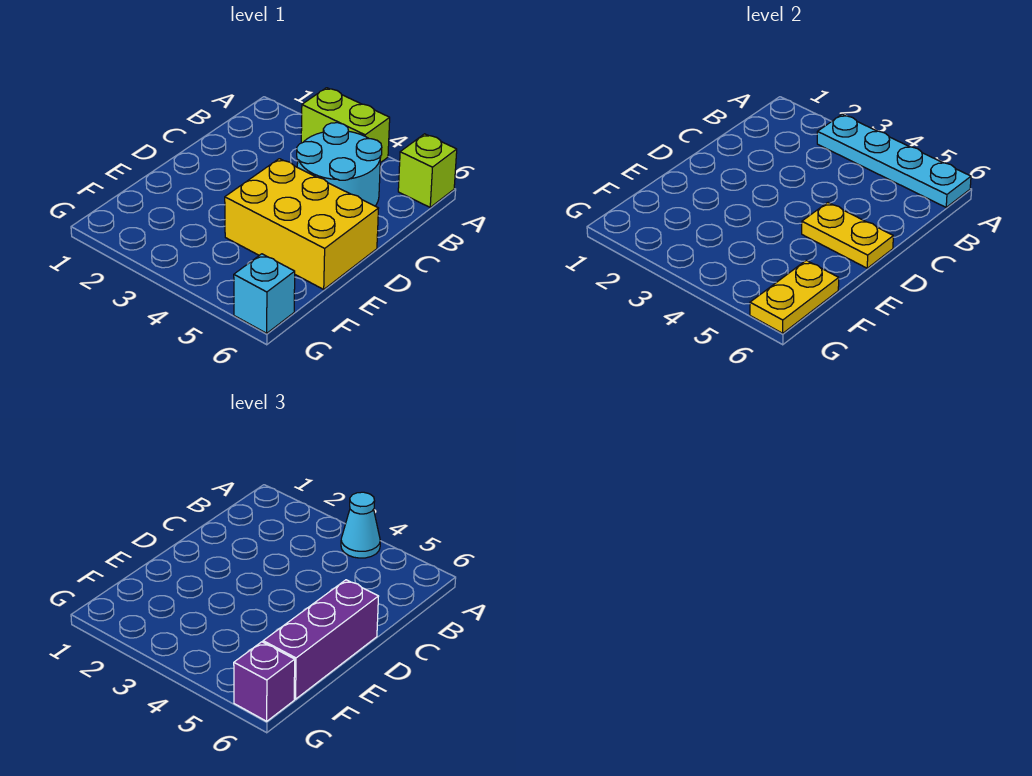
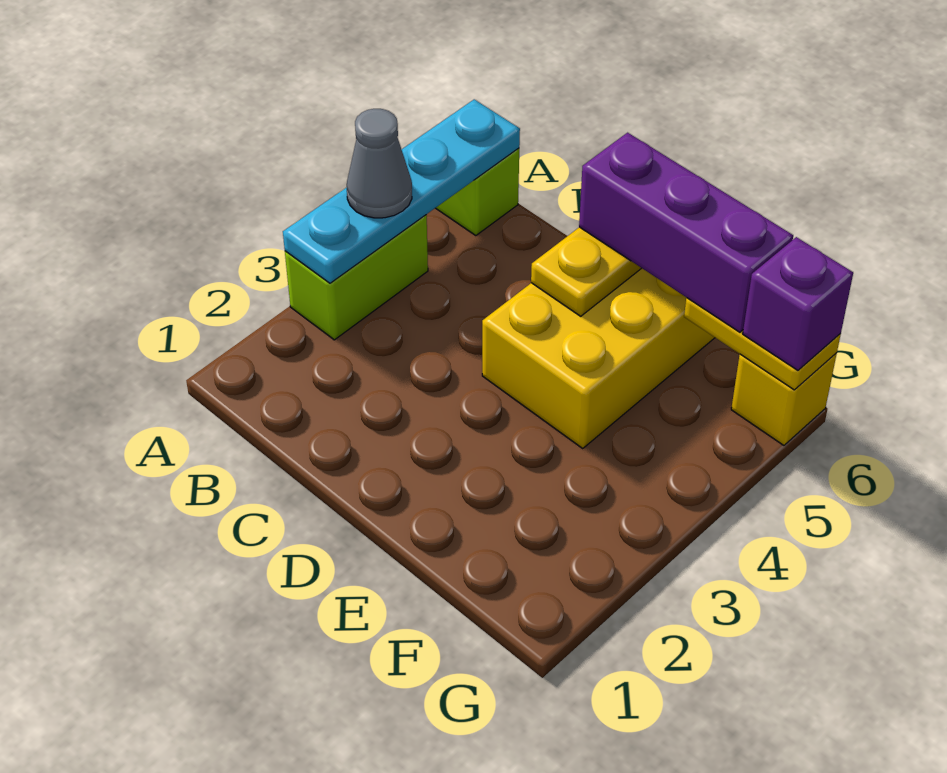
cyan 1x1 cone [341,492,380,558] -> grey 1x1 cone [347,109,412,218]
cyan 2x2 round brick [297,123,382,206] -> none
cyan 1x1 brick [234,254,295,333] -> yellow 1x1 brick [731,353,837,445]

